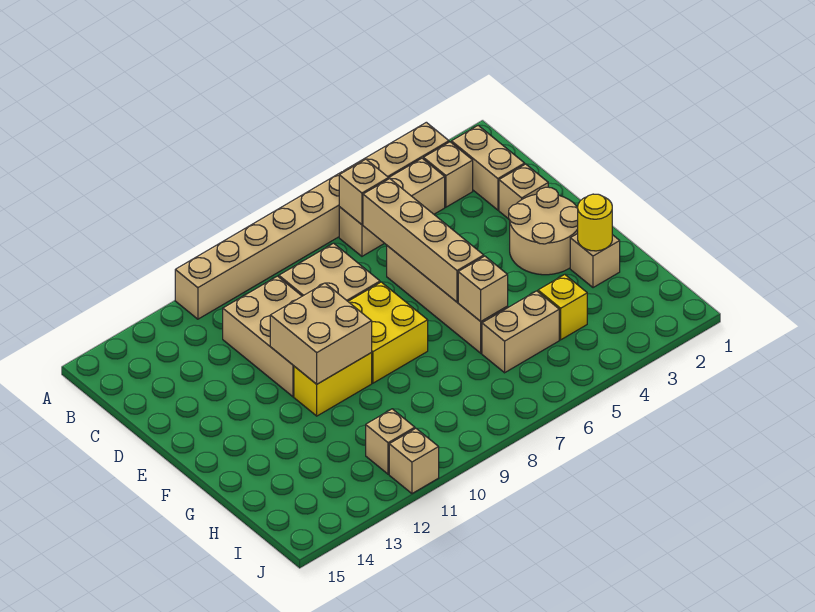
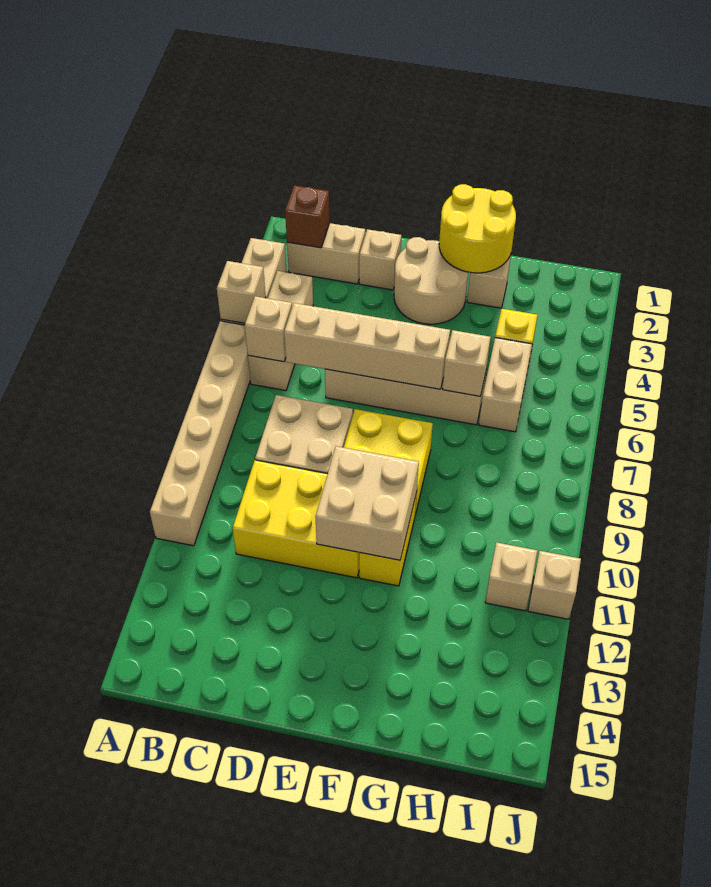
none -> brown 1x1 brick [285,186,330,248]
tan 1x1 brick [423,142,473,207] -> tan 1x1 brick moved to [217,261,266,323]
tan 2x3 brick [223,276,302,397] -> yellow 2x3 brick [233,460,359,578]
yellow 1x1 round brick [578,194,612,251] -> yellow 2x2 round brick [439,184,516,273]

